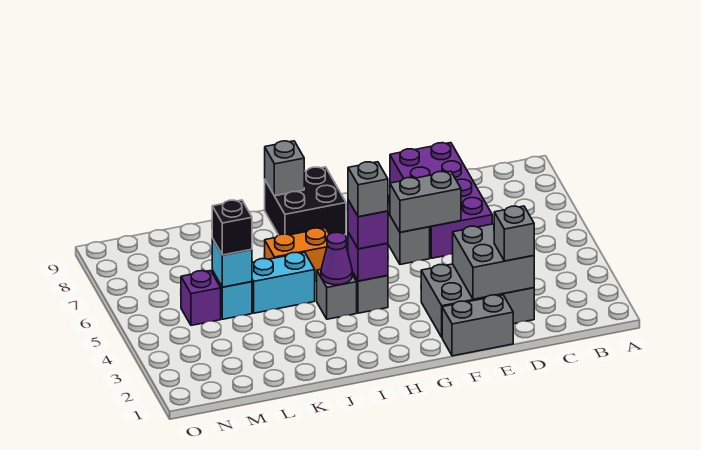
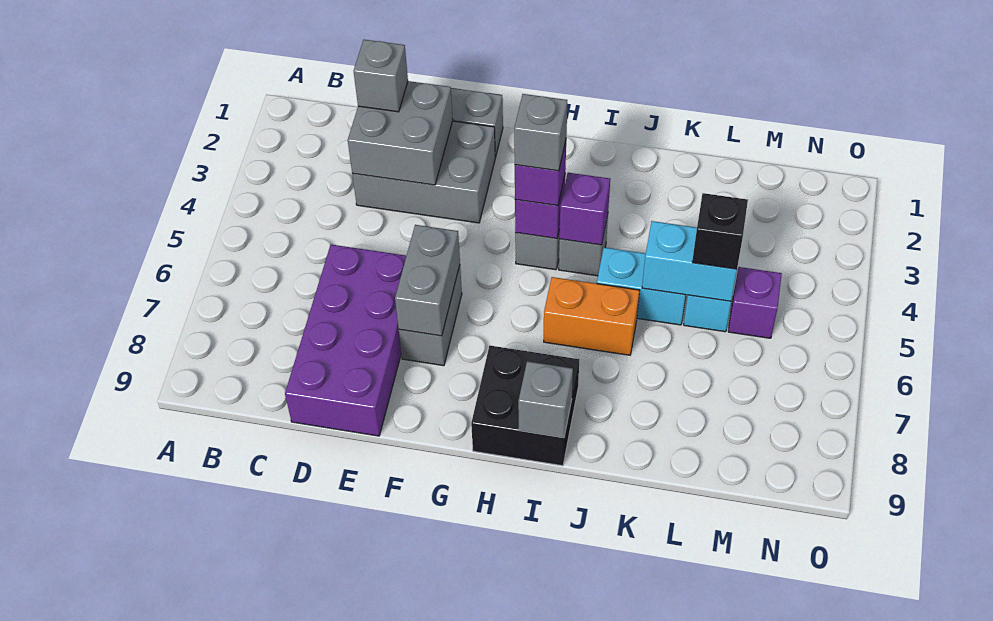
grey 1x2 brick [390,171,461,232] -> grey 1x2 brick turned to [395,225,460,336]
purple 1x1 cone [321,232,352,285] -> purple 1x1 brick [559,173,610,245]
cyan 1x1 brick [212,239,252,287] -> cyan 1x2 brick [642,221,737,301]

